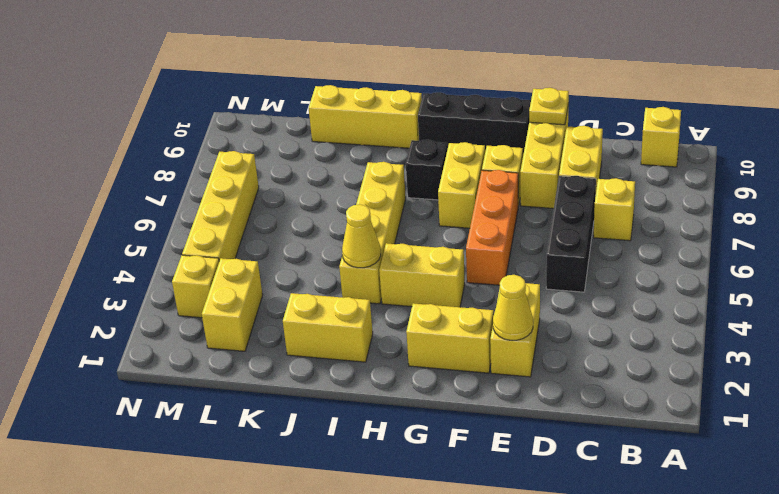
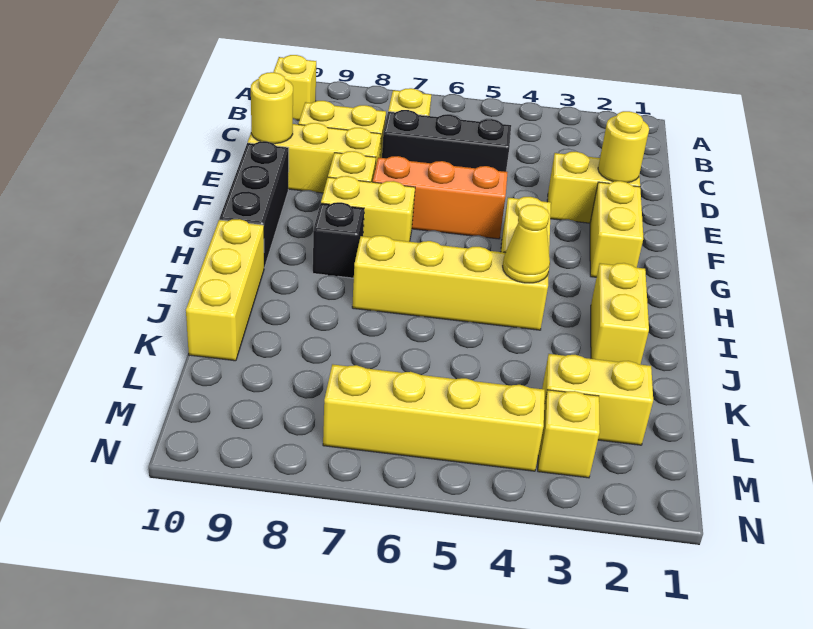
yellow 1x1 cone [493,275,533,340] -> yellow 1x1 round brick [598,111,649,183]
yellow 1x1 plate [529,88,569,125] -> yellow 1x1 round brick [251,72,293,144]

